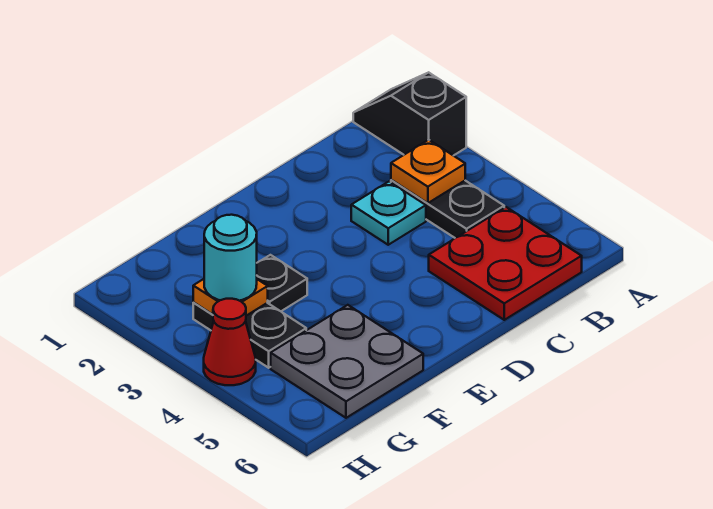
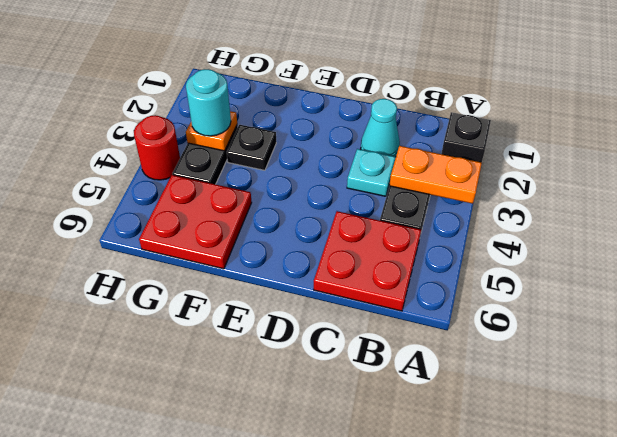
orange 1x1 plate [391,140,465,203] -> orange 1x2 plate [389,146,482,204]
none -> cyan 1x1 cone [361,99,400,157]
grey 2x2 plate [271,305,423,418] -> red 2x2 plate [139,175,252,269]
red 1x1 cone [204,299,256,385] -> red 1x1 round brick [134,115,180,180]

